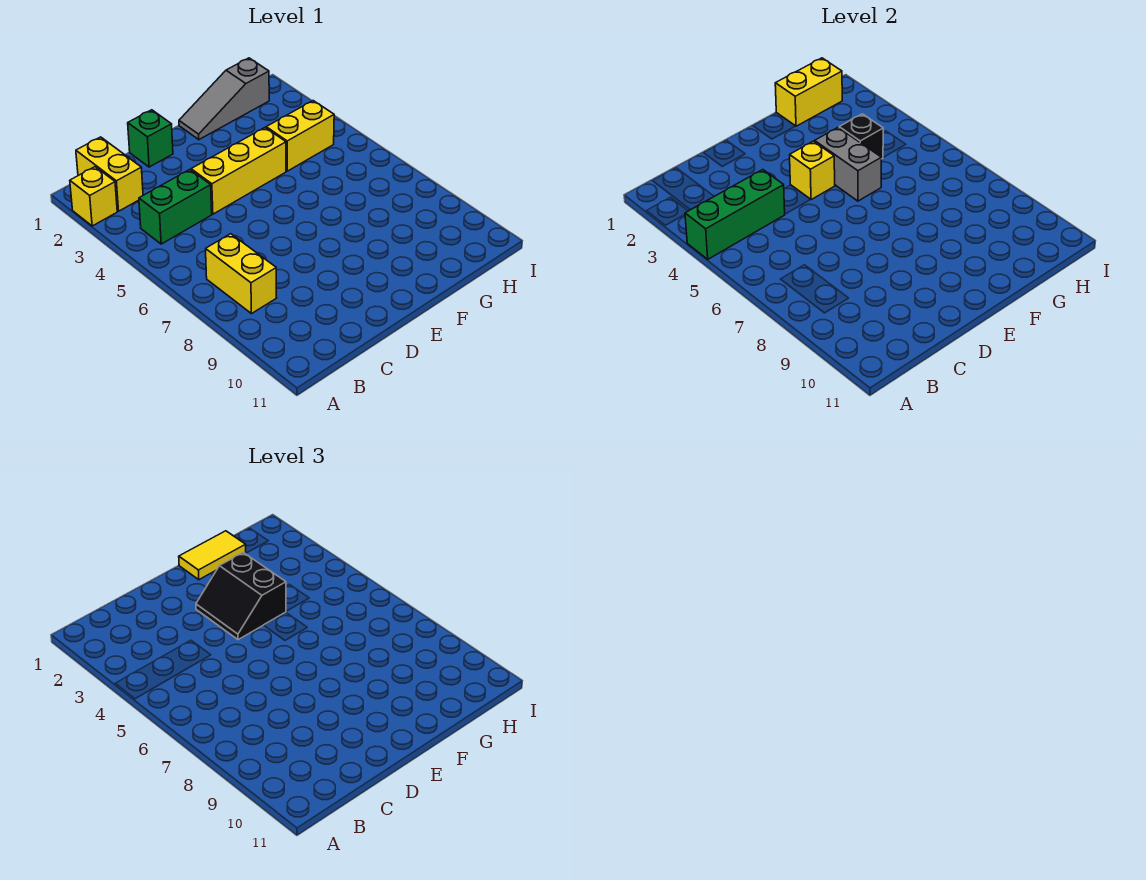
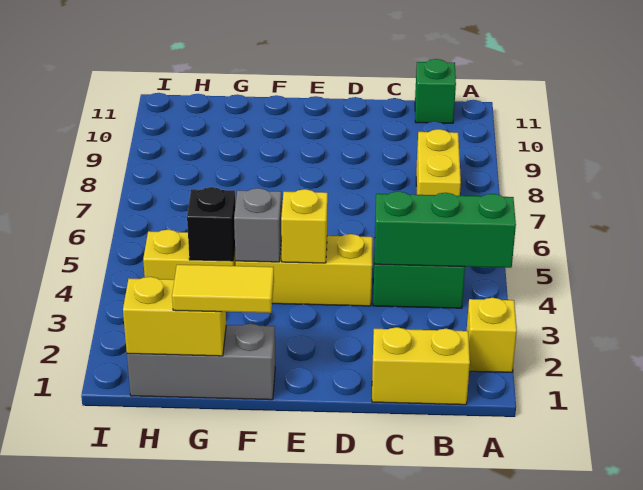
yellow 1x2 brick [76,137,143,211] -> yellow 1x2 brick turned to [372,327,470,405]
green 1x1 brick [128,110,173,167] -> green 1x1 brick moved to [415,59,456,123]
black 2x2 slope [196,553,286,640] -> none
grey 1x3 slope [179,58,269,140] -> grey 1x3 brick [127,324,275,400]
grey 1x2 brick [815,128,881,201] -> grey 1x1 brick [234,188,282,262]

